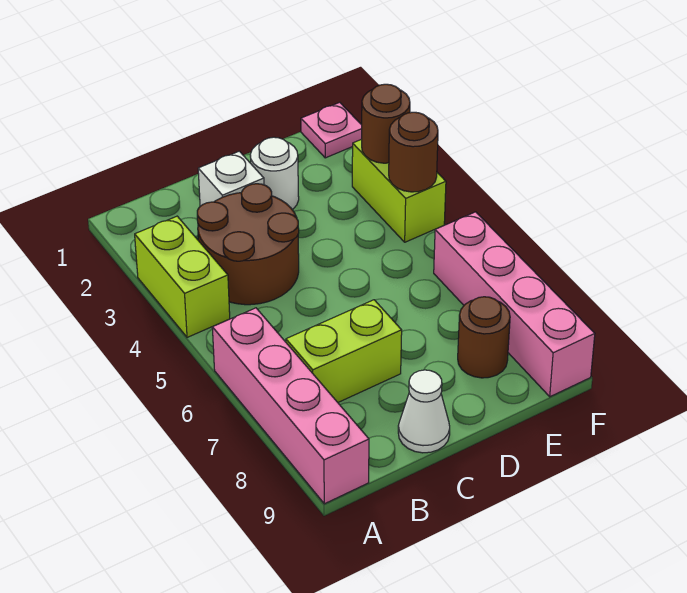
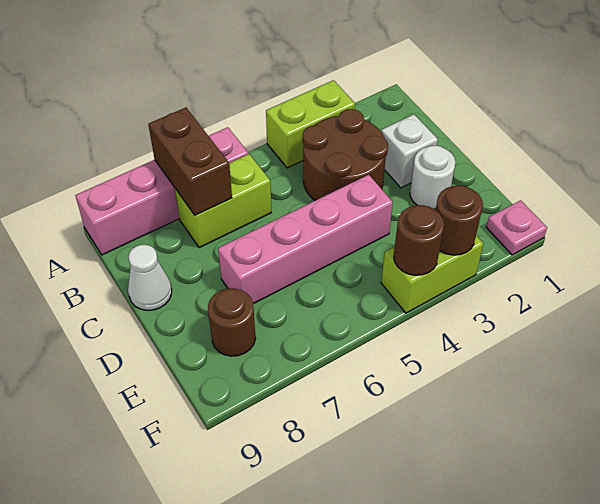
none -> brown 1x2 brick [148,108,232,215]
lime 1x2 brick [286,300,402,402] -> lime 1x2 brick turned to [175,154,272,248]
pink 1x4 brick [434,212,595,397] -> pink 1x4 brick moved to [218,175,393,304]

